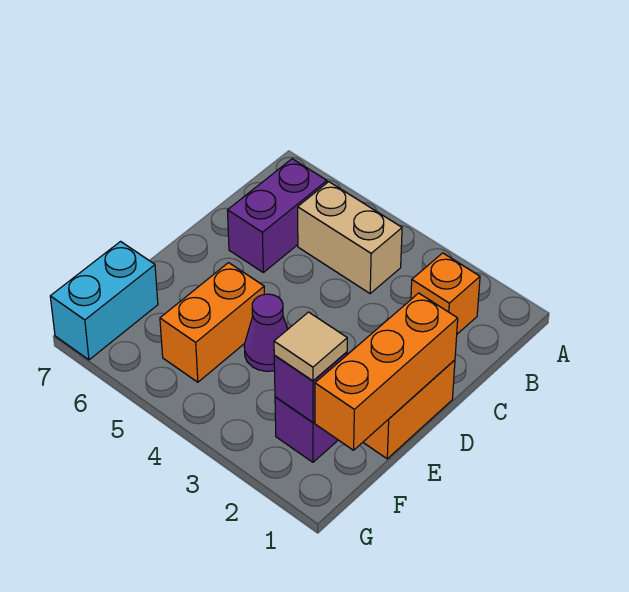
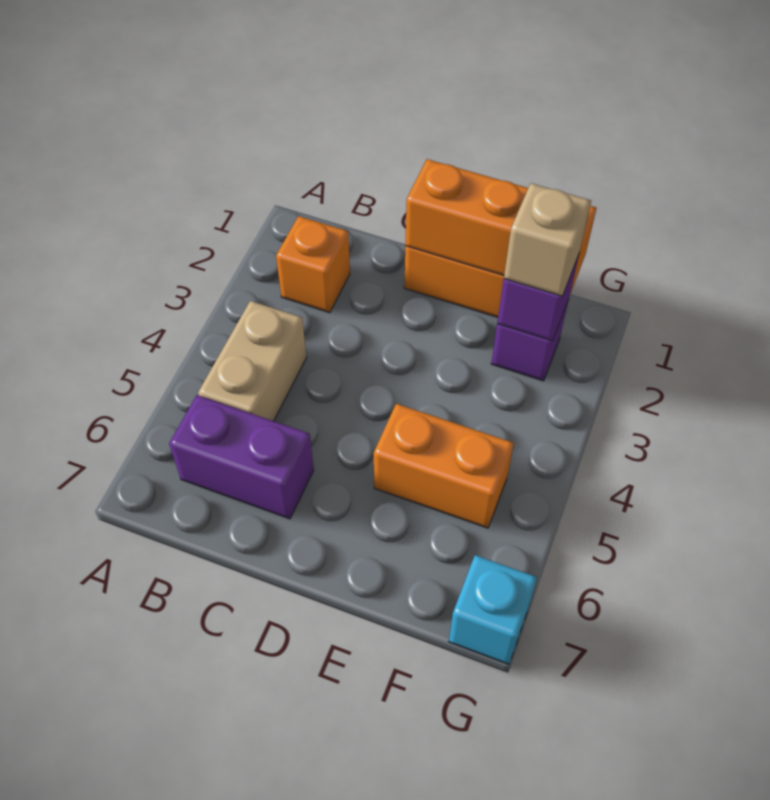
purple 1x1 cone [244,294,288,371] -> none
tan 1x1 tile [274,312,347,381] -> tan 1x1 brick [504,183,591,296]
cyan 1x2 brick [50,241,158,360] -> cyan 1x1 brick [449,555,537,664]

